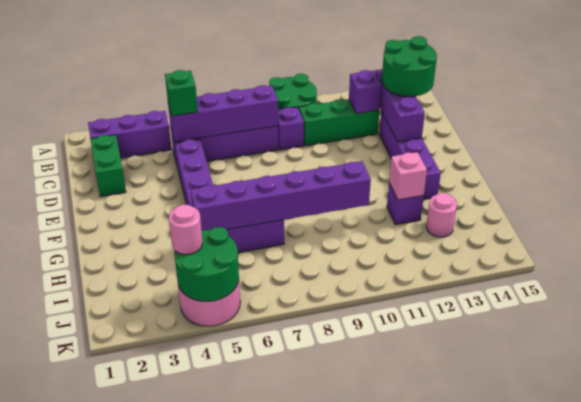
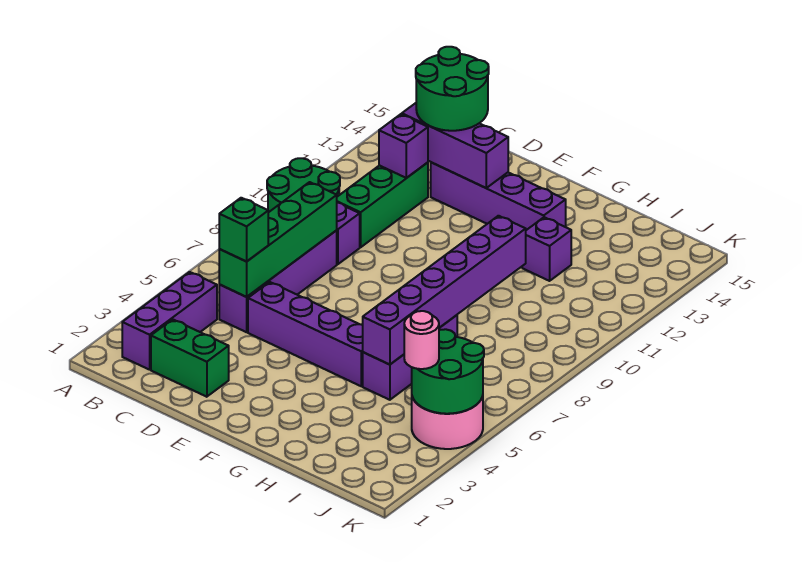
purple 1x4 brick [168,85,278,142] -> green 1x4 brick [219,182,337,297]
pink 1x1 brick [389,152,427,200] -> none
pink 1x1 round brick [426,193,457,237] -> none

